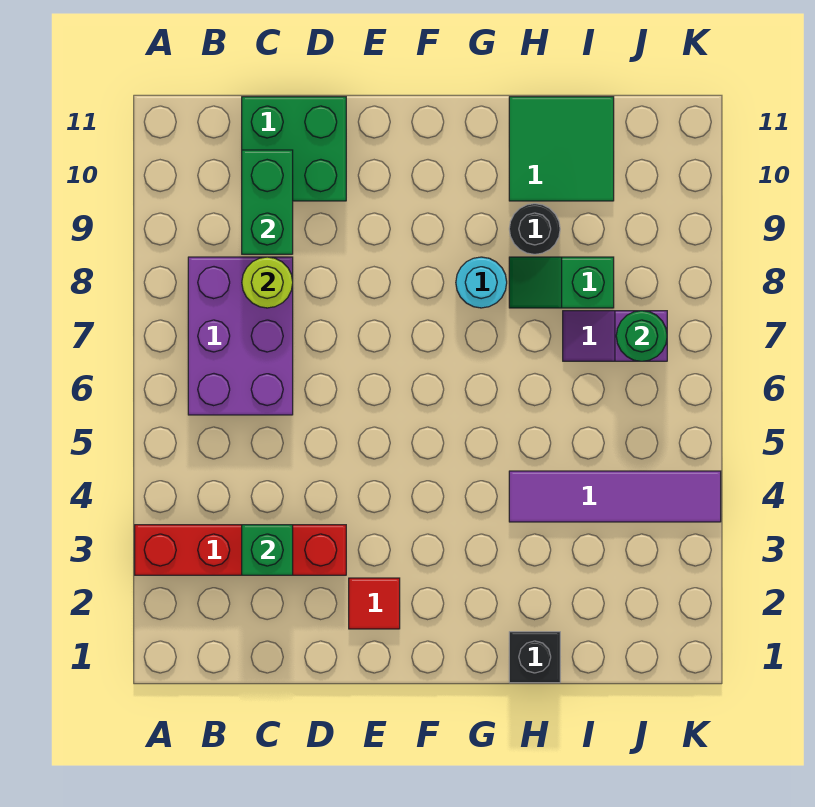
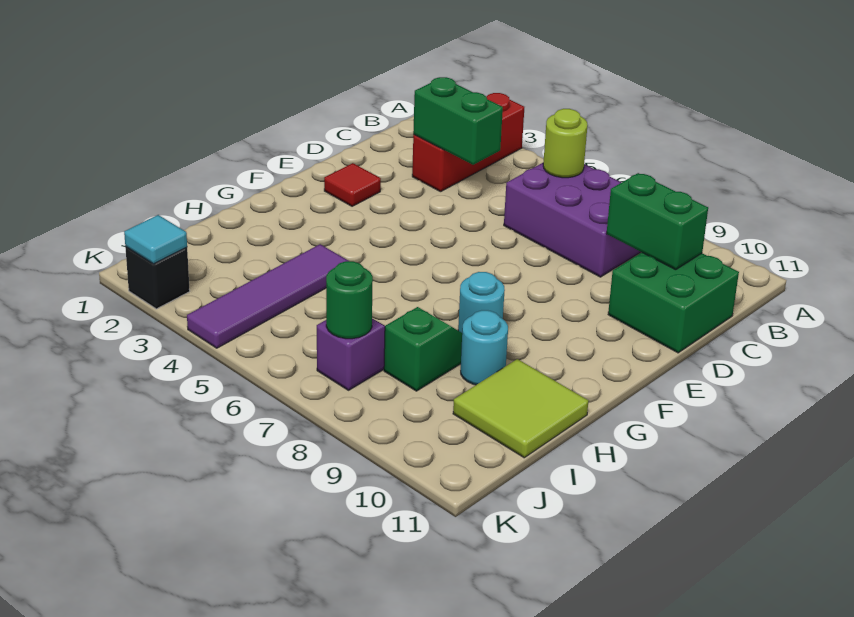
red 1x4 brick [135,525,346,575] -> red 1x3 brick [412,93,524,192]
green 1x1 brick [242,525,293,575] -> green 1x2 brick [413,77,503,165]
lime 1x1 round brick [242,257,293,308] -> lime 1x1 round brick moved to [543,109,587,178]
black 1x1 brick [509,632,560,683] -> black 1x1 brick moved to [125,247,190,309]
black 1x1 round brick [509,204,560,254] -> cyan 1x1 round brick [461,310,508,385]
green 2x2 tile [509,97,614,201] -> lime 2x2 tile [453,359,588,458]
none -> cyan 1x1 tile [124,215,187,264]

